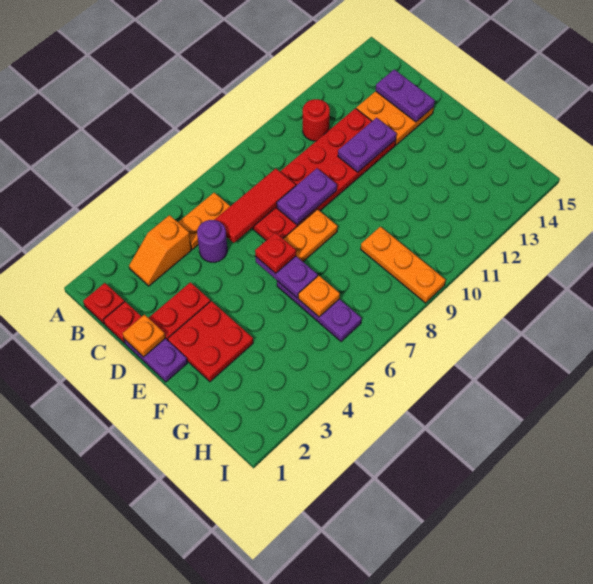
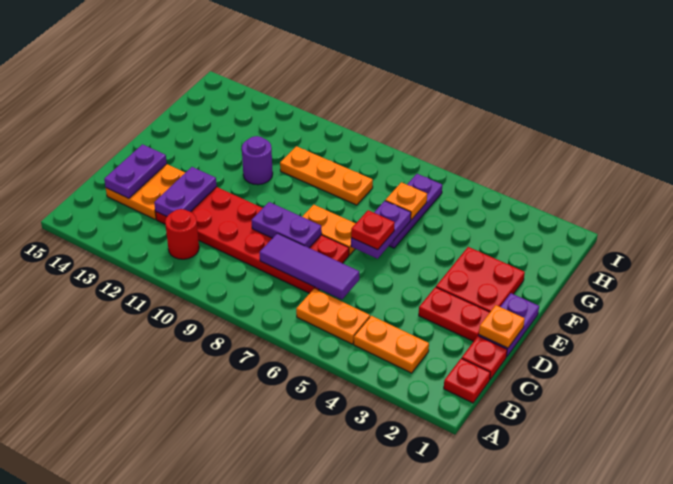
orange 1x2 slope [129,215,191,286] -> orange 1x2 plate [354,316,429,373]
purple 1x1 round brick [197,220,227,262] -> purple 1x1 round brick moved to [242,136,273,185]
red 1x3 tile [215,169,296,243] -> purple 1x3 tile [259,233,359,300]
purple 1x2 plate [338,118,397,172] -> purple 1x2 plate turned to [154,167,217,217]
orange 1x3 plate [361,227,446,303] -> orange 1x3 plate turned to [280,146,373,205]

